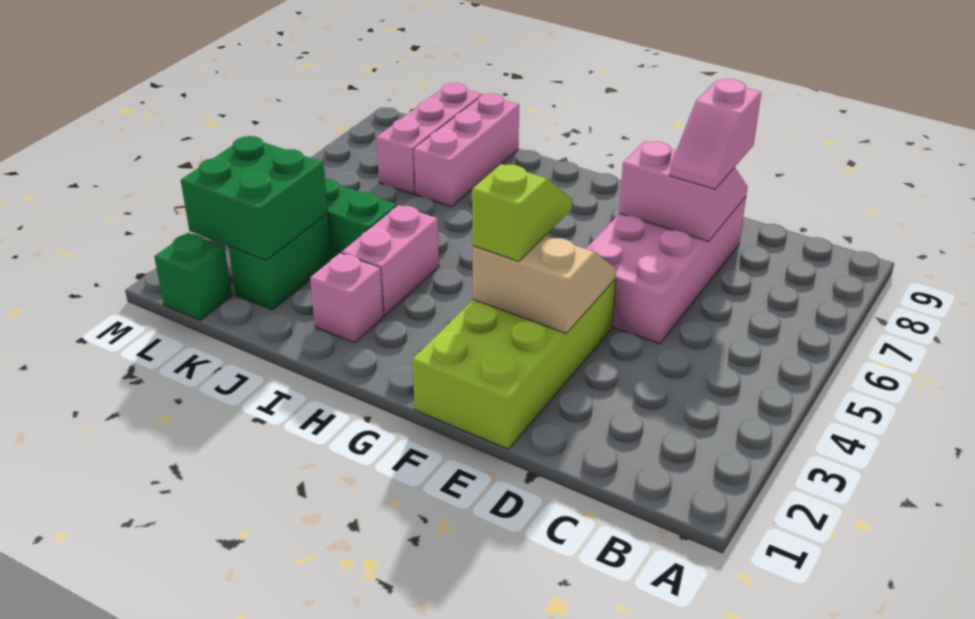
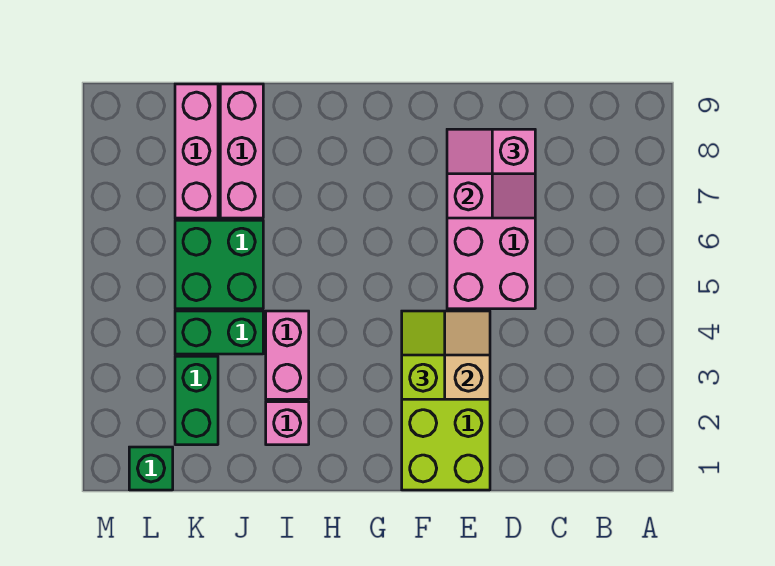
green 2x2 brick [181,136,328,260] -> green 2x2 brick moved to [175,220,263,309]

